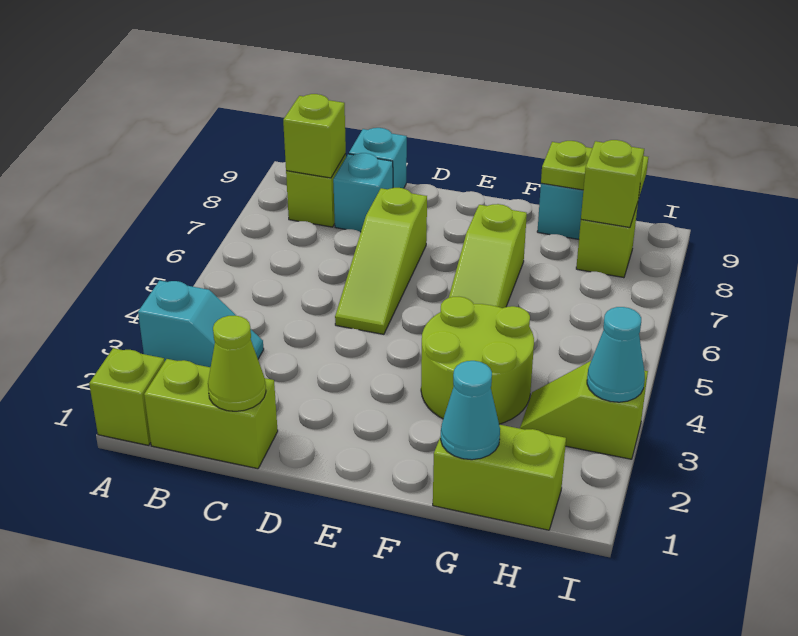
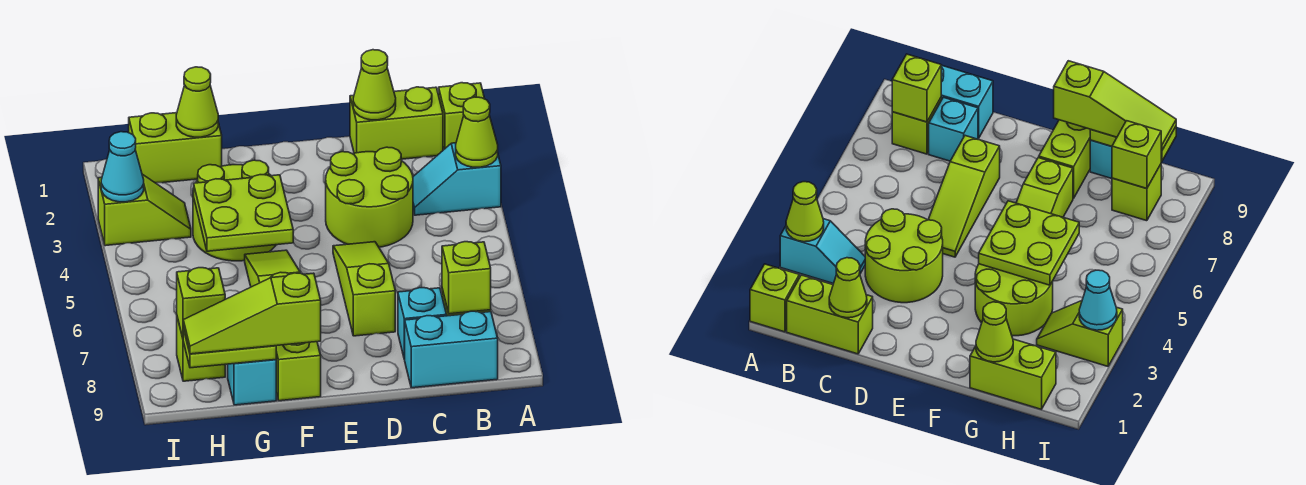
none -> lime 1x1 cone [456,97,498,167]
none -> lime 2x2 round brick [326,147,413,247]
cyan 1x1 brick [349,128,407,188] -> cyan 1x2 brick [405,311,498,388]
none -> lime 2x2 plate [194,175,293,251]
none -> lime 1x2 brick [276,342,321,401]
none -> lime 1x3 slope [183,273,321,354]
cyan 1x1 cone [441,361,500,460] -> lime 1x1 cone [176,67,218,137]

